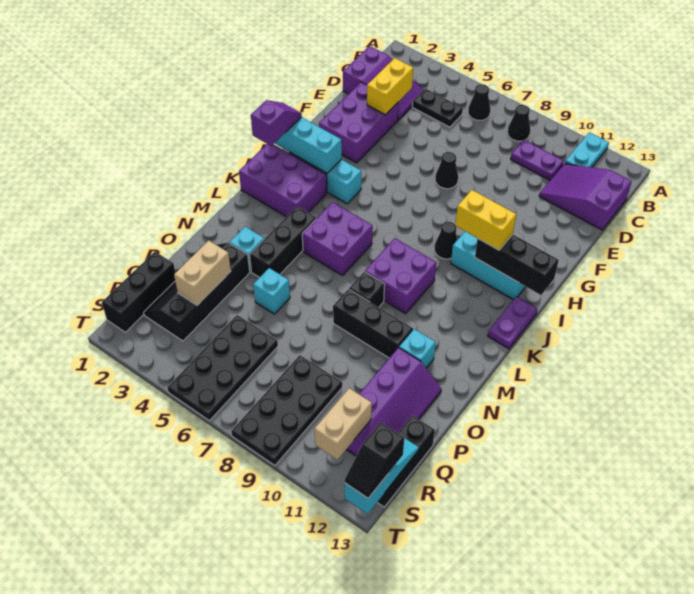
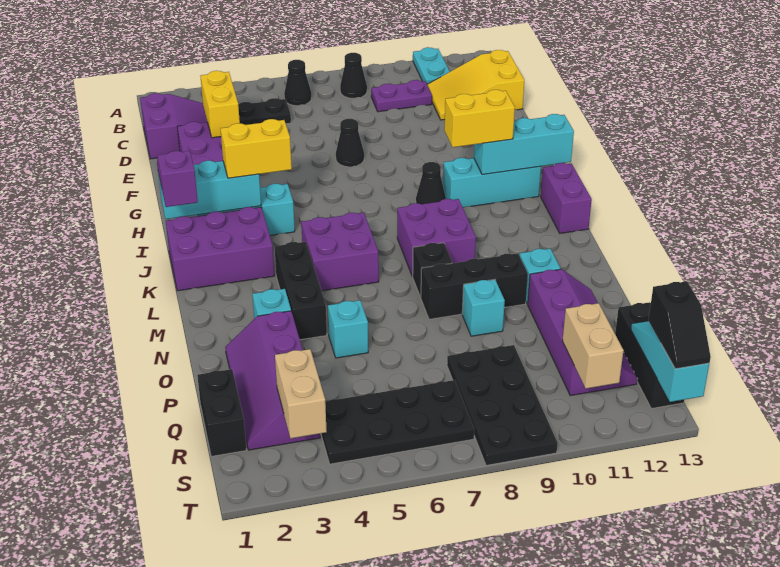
purple 2x3 slope [539,164,632,230] -> yellow 2x3 slope [427,50,524,120]
none -> yellow 1x2 brick [220,119,292,178]
black 1x3 brick [475,234,559,295] -> cyan 1x3 brick [474,114,574,175]
purple 1x2 plate [488,296,538,349] -> purple 1x2 brick [541,163,592,233]
black 2x4 slope [144,243,250,341] -> purple 2x4 slope [225,311,320,450]
none -> cyan 1x1 brick [462,280,505,336]
tan 1x2 brick [174,240,231,305] -> tan 1x2 brick moved to [275,349,327,438]
black 1x3 brick [102,252,175,332] -> black 1x2 brick [197,369,246,456]
black 2x4 plate [167,315,278,421] -> black 2x4 plate turned to [321,380,474,464]

